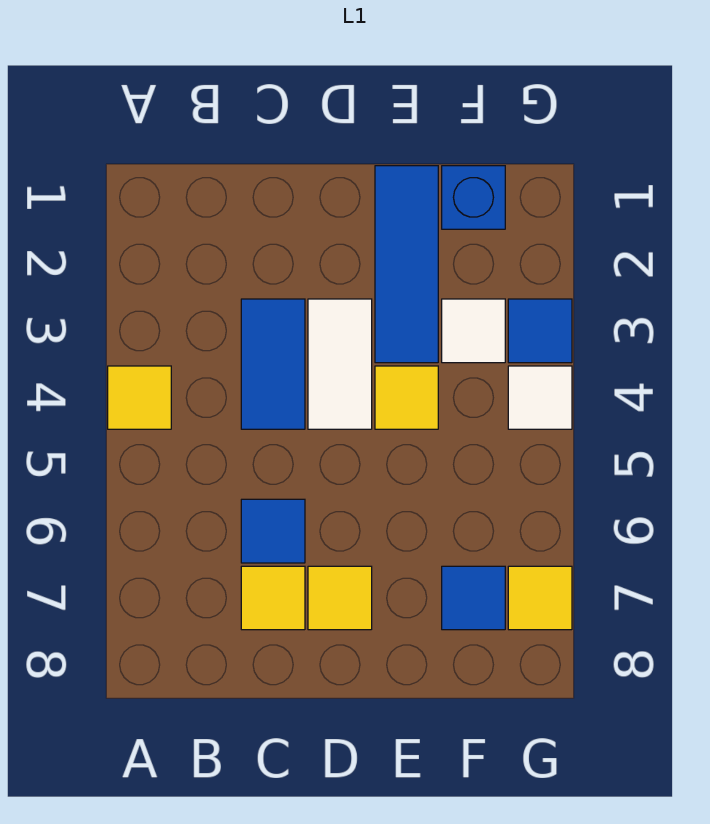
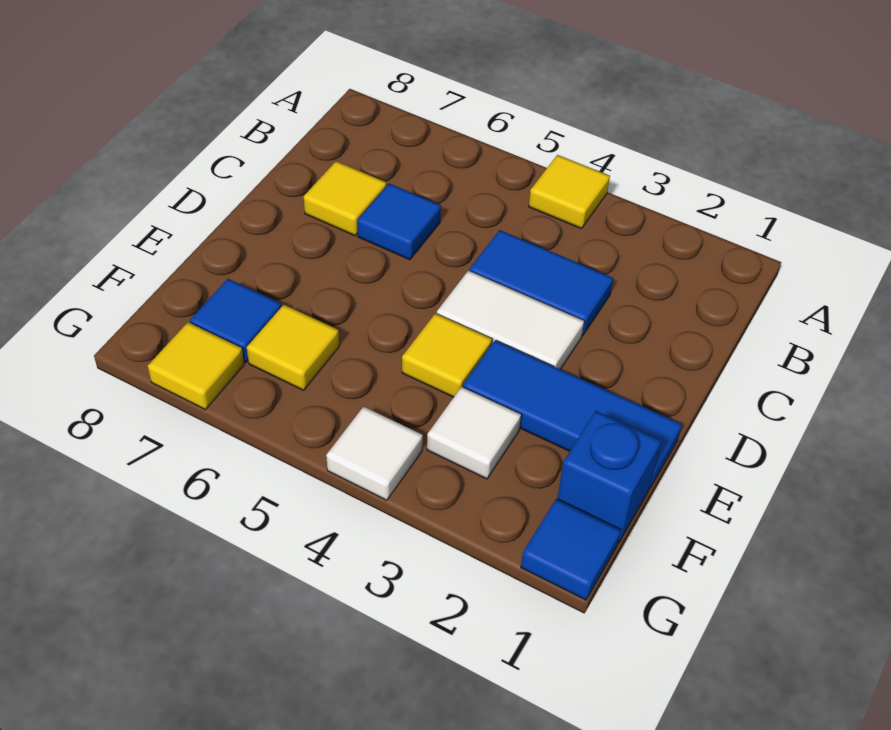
yellow 1x1 tile [308,566,372,630] -> yellow 1x1 tile moved to [247,305,339,390]
blue 1x1 tile [508,299,572,363] -> blue 1x1 tile moved to [521,499,621,600]

